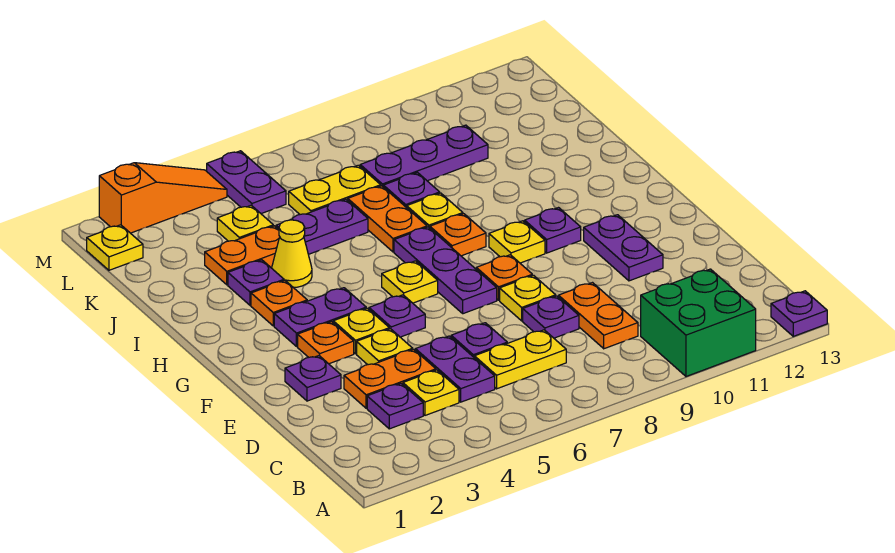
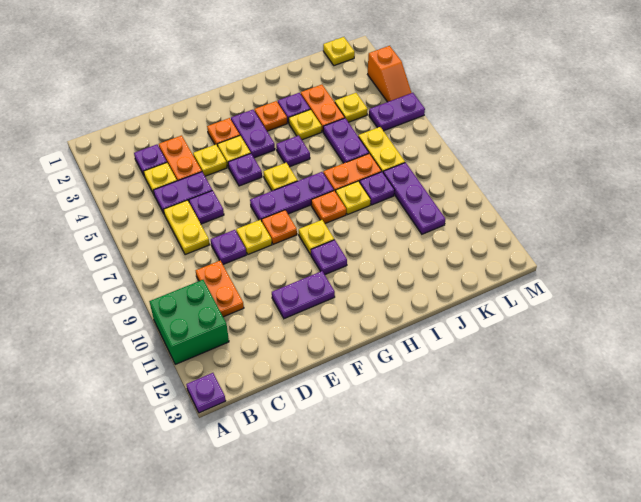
orange 1x2 plate [559,283,638,349] -> orange 1x2 plate turned to [196,261,244,317]
purple 1x1 plate [285,356,341,401] -> purple 1x1 plate moved to [276,136,310,167]
yellow 1x1 cone [272,220,312,288] -> yellow 1x1 plate [289,109,322,140]
orange 1x3 slope [99,163,227,233] -> orange 1x2 slope [368,46,411,102]

